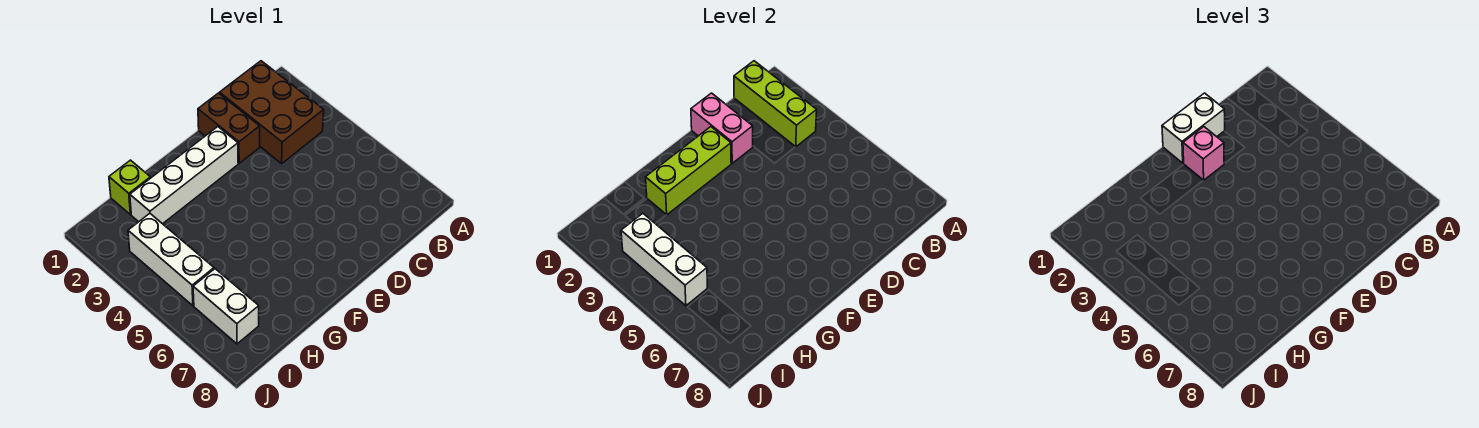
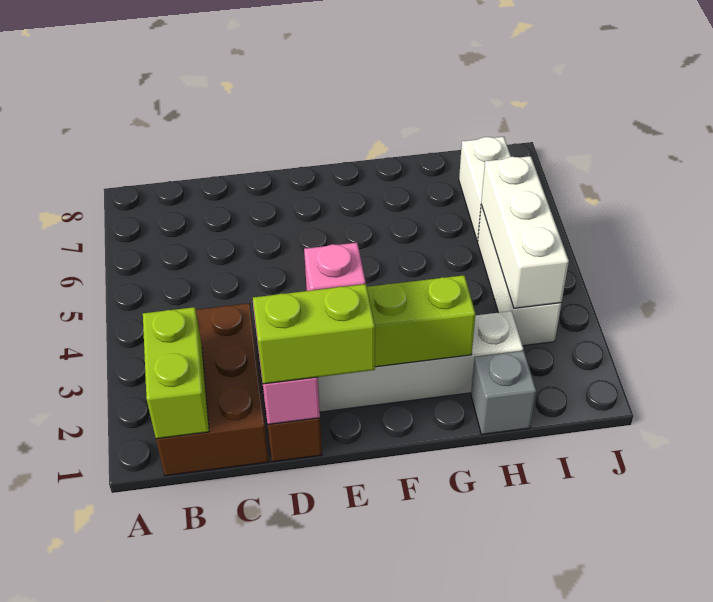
lime 1x3 brick [734,61,817,147] -> lime 1x2 brick [143,307,209,439]
white 1x2 brick [1162,93,1225,163] -> lime 1x2 brick [253,284,375,384]
lime 1x1 brick [109,160,150,215] -> grey 1x1 brick [471,351,536,434]

